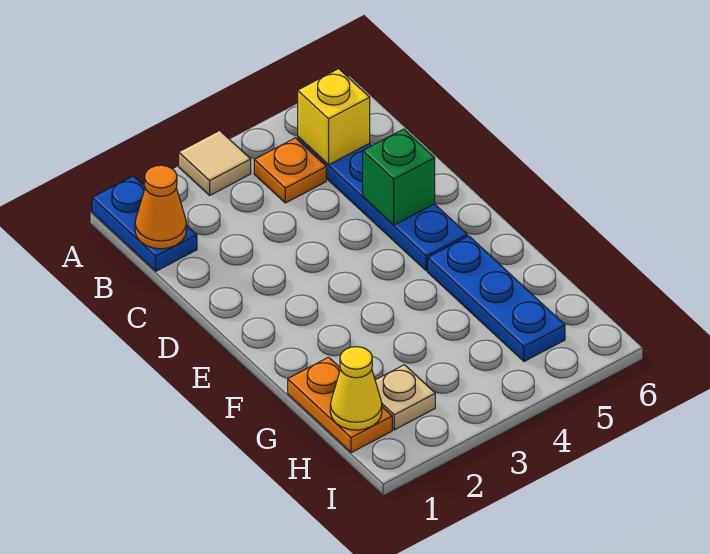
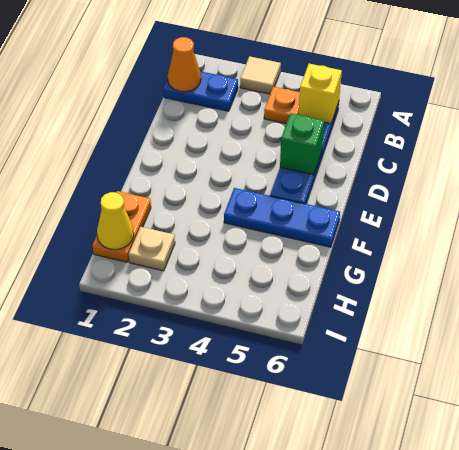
blue 1x2 plate [92,176,197,271] -> blue 1x2 plate turned to [164,71,238,111]
blue 1x3 plate [428,236,565,361] -> blue 1x3 plate turned to [224,188,340,247]

